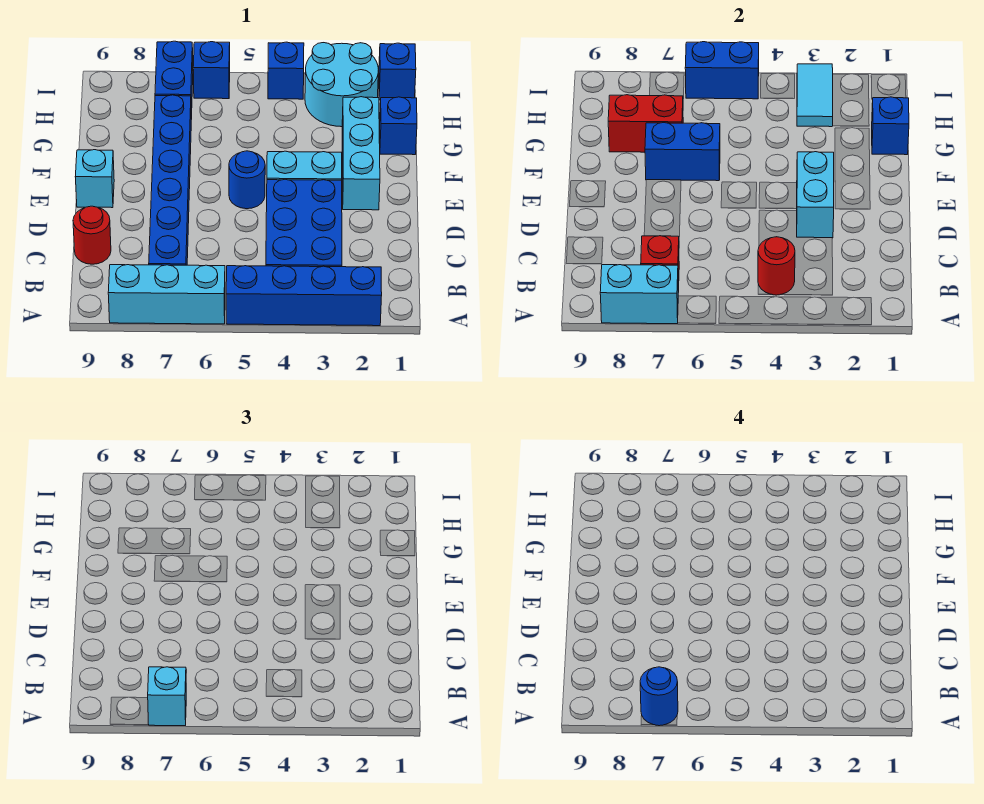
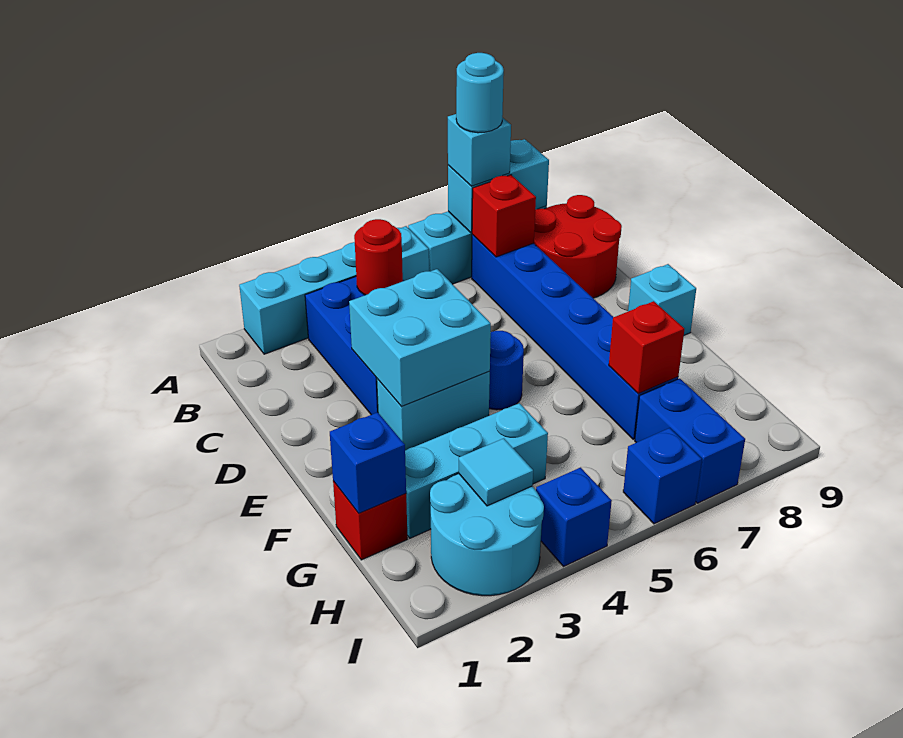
blue 1x4 brick [226,266,382,326] -> cyan 1x4 brick [239,226,429,354]
blue 1x1 round brick [640,667,678,726] -> cyan 1x1 round brick [456,53,504,133]
red 1x1 round brick [73,206,111,264] -> red 2x2 round brick [534,195,622,298]
cyan 1x2 brick [797,152,834,238] -> cyan 2x2 brick [349,269,491,407]
cyan 1x3 brick [342,97,380,210] -> cyan 1x3 brick turned to [405,403,548,538]
blue 1x2 brick [645,123,720,181] -> none
blue 1x1 brick [380,97,417,155] -> red 1x1 brick [333,481,407,560]
red 1x2 brick [608,95,683,152] -> red 1x1 brick [609,301,684,393]
cyan 1x2 tile [797,64,833,127] -> cyan 1x1 tile [459,438,533,506]
blue 1x1 brick [379,43,416,100] -> none
blue 1x2 brick [685,42,759,99] -> none

